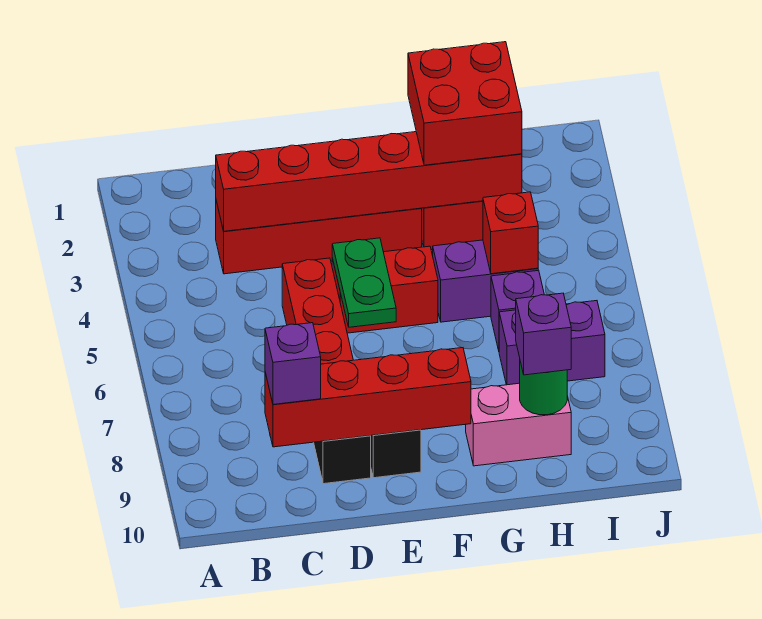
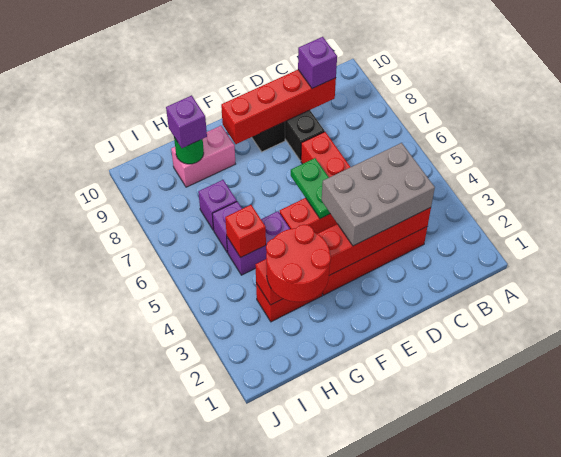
none -> grey 2x3 brick [322,143,435,246]
red 2x2 brick [408,42,522,165] -> red 2x2 round brick [266,224,331,302]
purple 1x2 brick [499,301,605,385] -> purple 1x1 brick [198,180,237,230]

